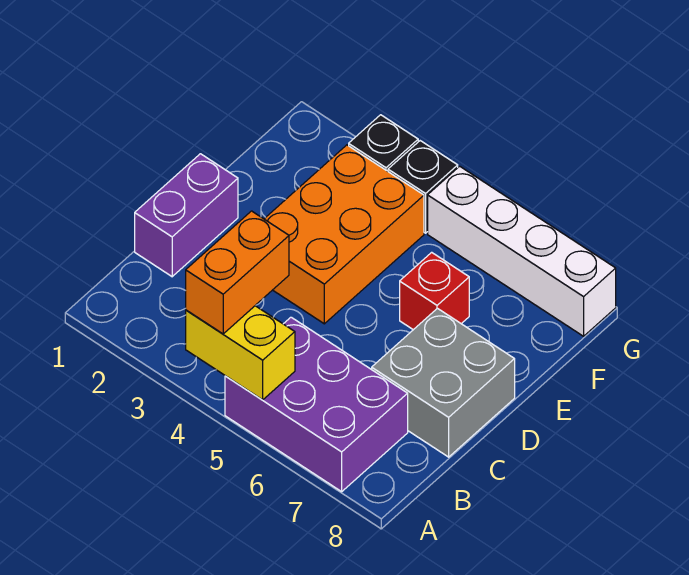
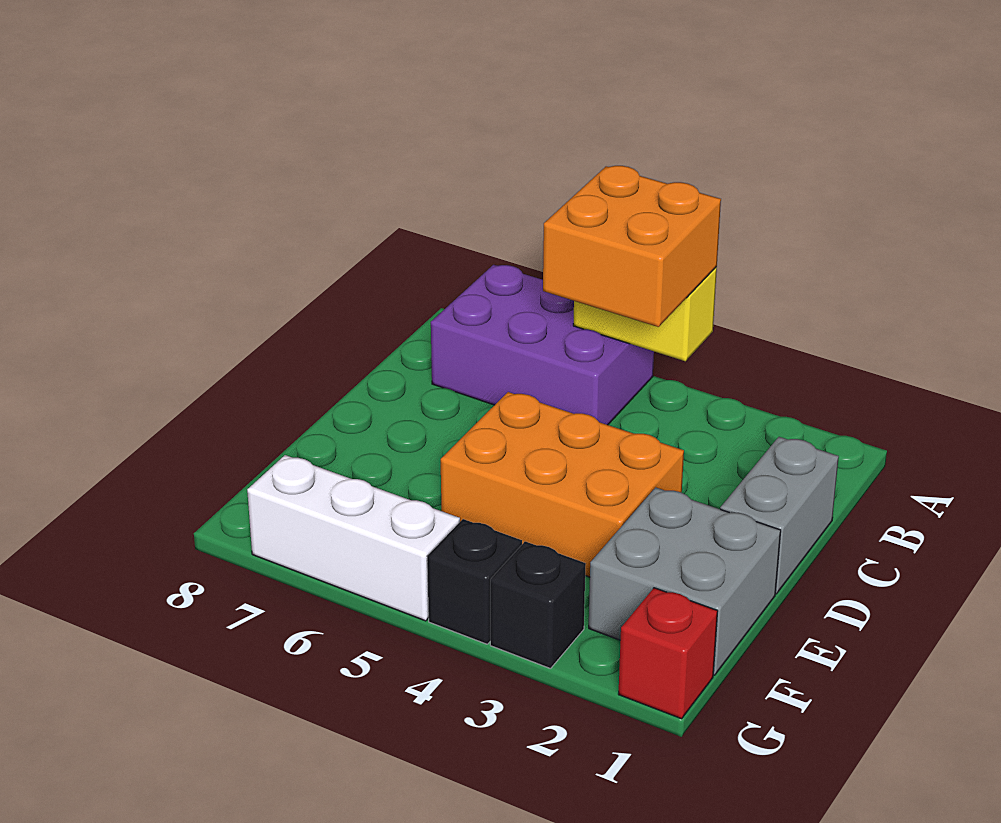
orange 1x2 brick [186,211,289,334] -> orange 2x2 brick [543,166,721,327]
purple 1x2 brick [135,154,238,277] -> grey 1x2 brick [720,437,839,594]
grey 2x2 brick [372,308,515,457] -> grey 2x2 brick moved to [589,487,781,675]
orange 2x3 brick [265,145,424,324] -> orange 2x3 brick turned to [441,392,684,577]
red 1x1 brick [400,252,469,330] -> red 1x1 brick moved to [618,588,718,719]
white 1x4 brick [428,166,616,336] -> white 1x3 brick [247,455,460,621]

